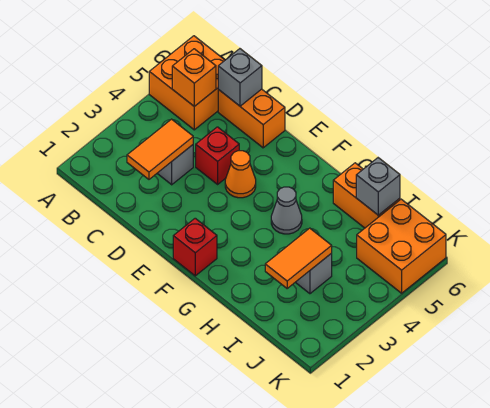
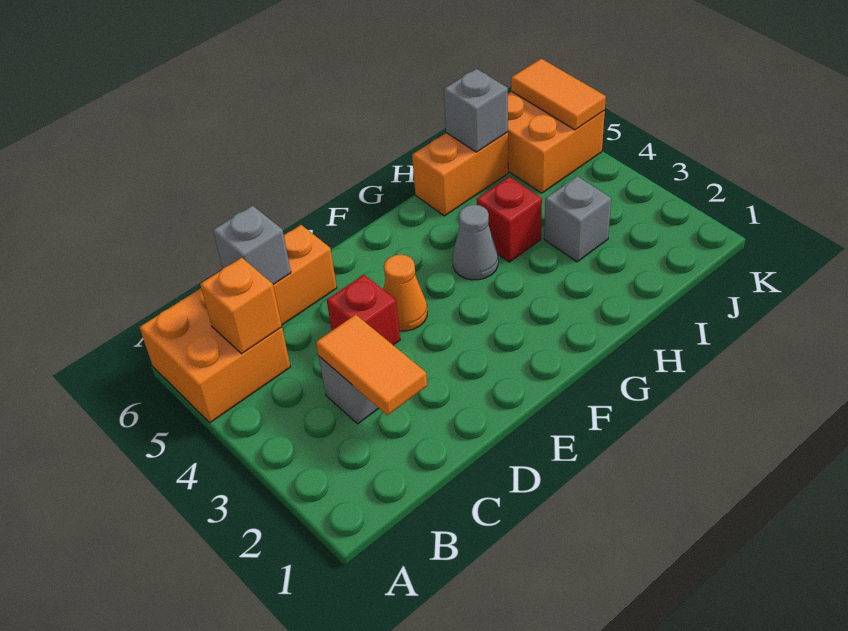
red 1x1 brick [173,218,217,276] -> red 1x1 brick moved to [476,177,542,262]
orange 1x2 tile [265,228,332,288] -> orange 1x2 tile moved to [511,59,606,130]

